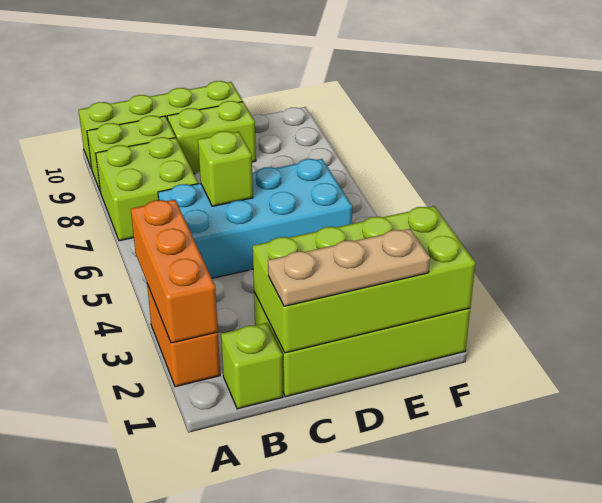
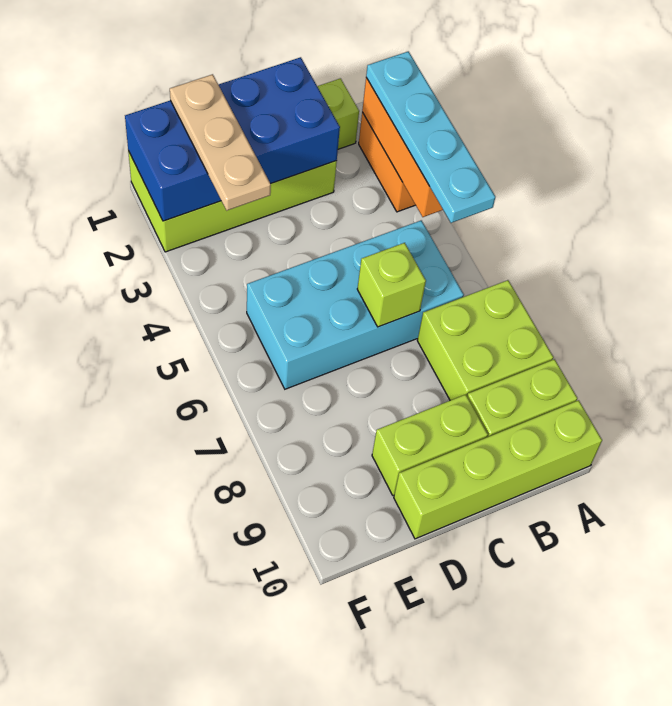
none -> cyan 1x4 plate [366,51,495,223]
lime 2x4 brick [253,206,476,353] -> blue 2x4 brick [125,57,340,221]
tan 1x3 plate [268,229,430,306] -> tan 1x3 plate turned to [170,74,271,210]

